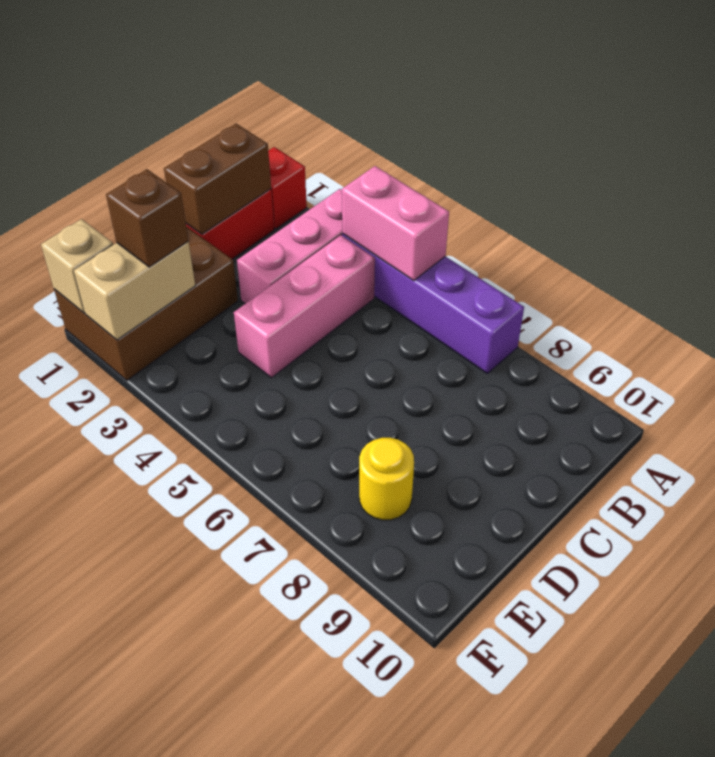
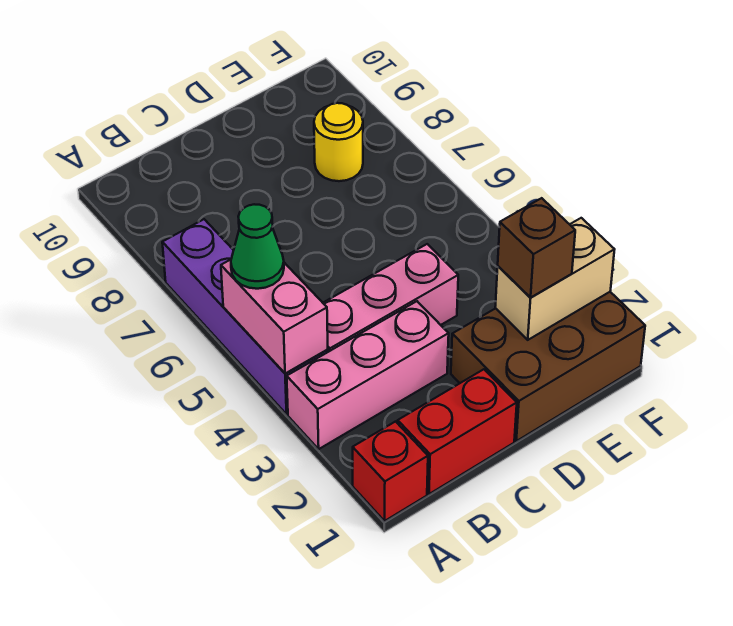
none -> green 1x1 cone [231,204,284,289]
brown 1x2 brick [164,124,271,234] -> none
tan 1x1 brick [41,219,113,313] -> none

